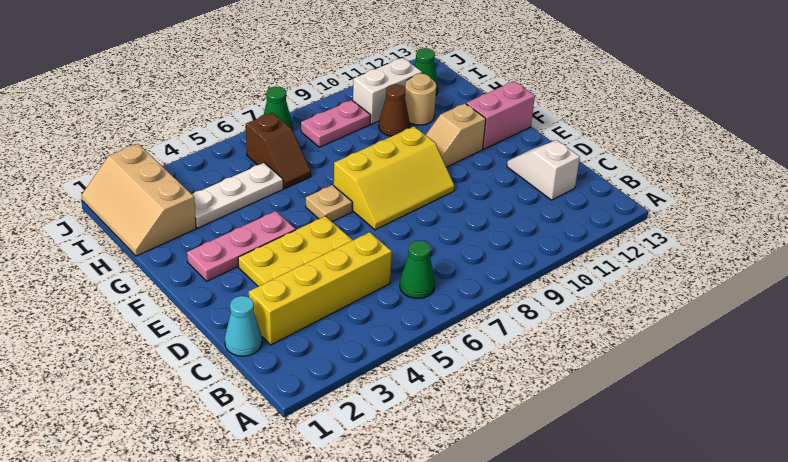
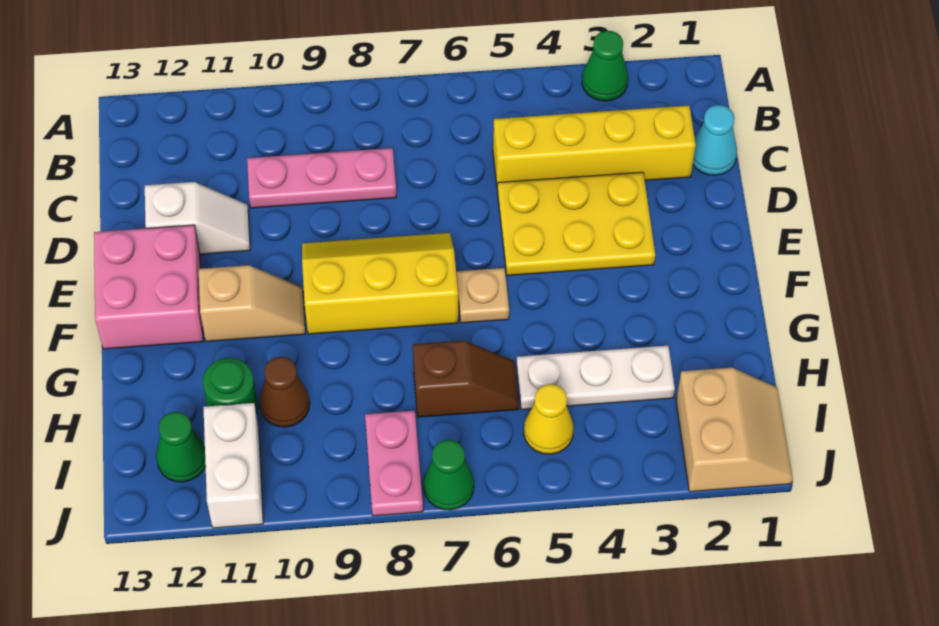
green 1x1 cone [400,241,435,298] -> green 1x1 cone moved to [582,31,628,101]
white 1x2 slope [507,140,580,200] -> white 1x2 slope turned to [145,182,250,254]
pink 1x3 plate [187,211,296,281] -> pink 1x3 plate moved to [247,148,396,208]
pink 1x2 brick [466,81,535,149] -> pink 2x2 brick [94,225,203,349]
tan 2x3 slope [82,144,196,256] -> tan 2x2 slope [676,368,793,492]
brown 1x2 slope [246,113,311,188] -> brown 1x2 slope turned to [413,341,519,417]
tan 1x1 round brick [405,74,436,125] -> green 1x1 round brick [203,358,258,414]
none -> yellow 1x1 cone [524,384,574,454]
pink 1x2 plate [301,100,371,147] -> pink 1x2 plate turned to [365,411,423,516]
white 1x2 brick [353,58,422,124] -> white 1x2 brick turned to [203,403,263,528]

